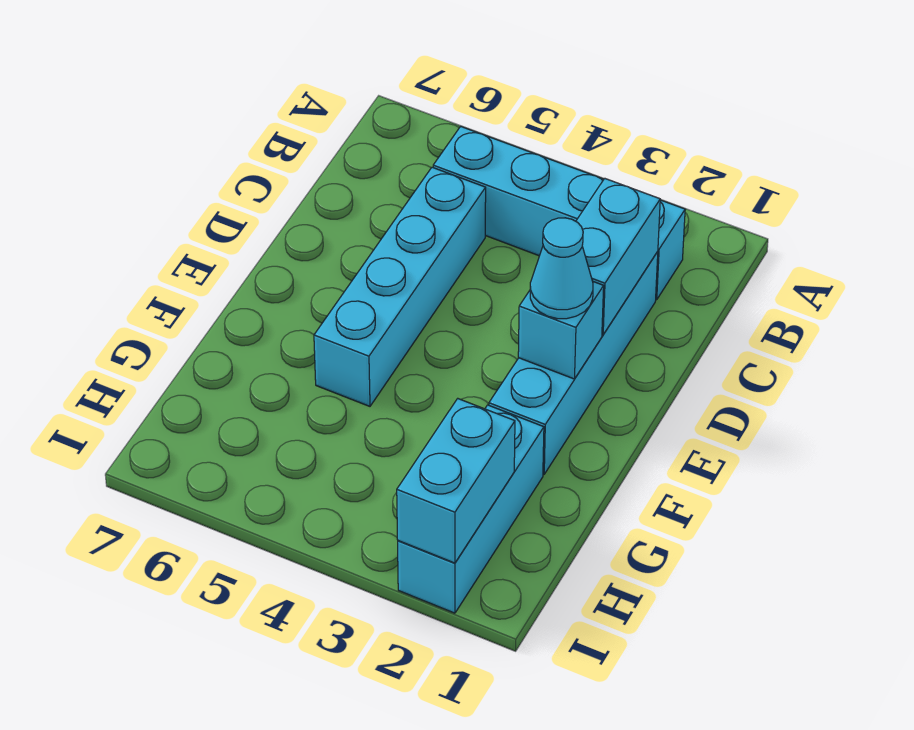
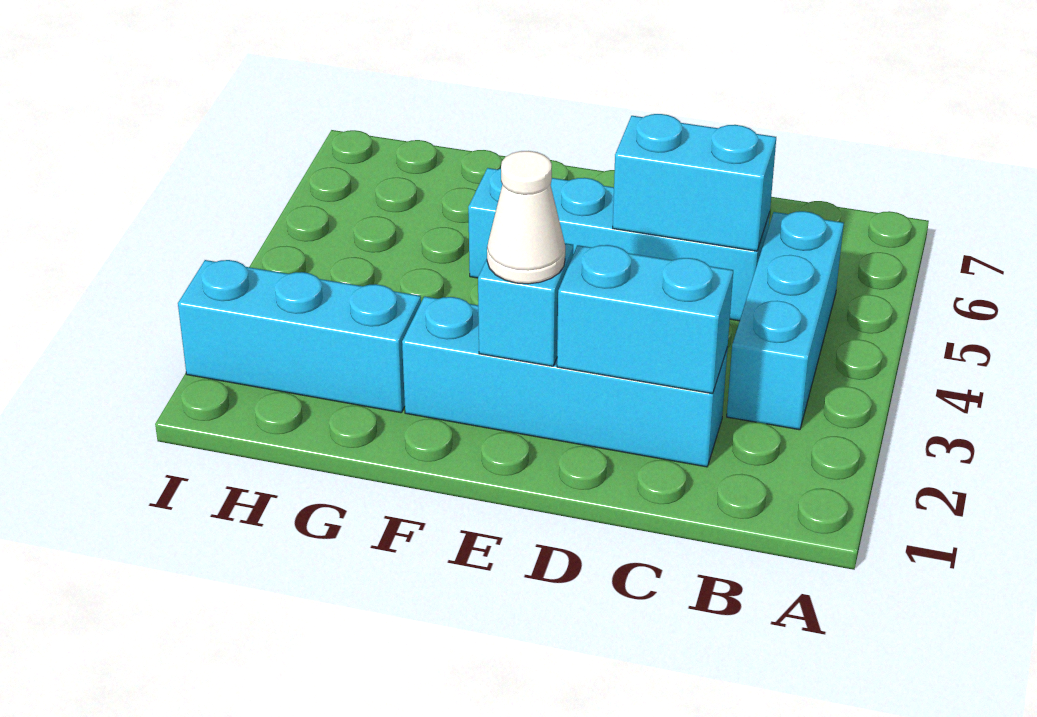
cyan 1x4 brick [433,126,685,300] -> cyan 1x3 brick [727,211,844,430]
cyan 1x1 cone [530,218,593,319] -> white 1x1 cone [487,151,565,284]
cyan 1x2 brick [397,399,515,563] -> cyan 1x2 brick moved to [613,114,776,251]

